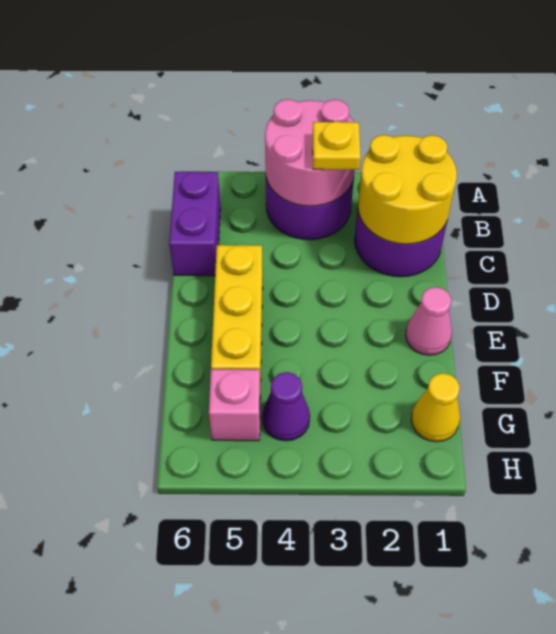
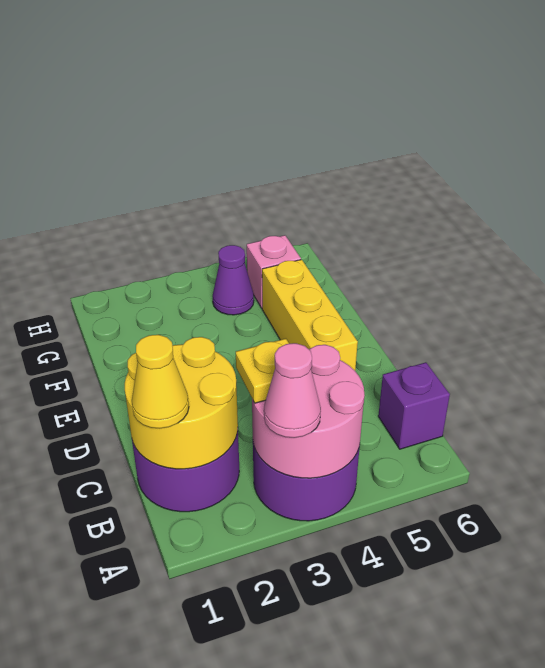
purple 1x2 brick [169,172,220,276] -> purple 1x1 brick [378,362,450,449]
pink 1x1 cone [406,287,452,355] -> pink 1x1 cone moved to [264,343,321,438]
yellow 1x1 cone [411,373,460,442] -> yellow 1x1 cone moved to [132,335,189,429]

